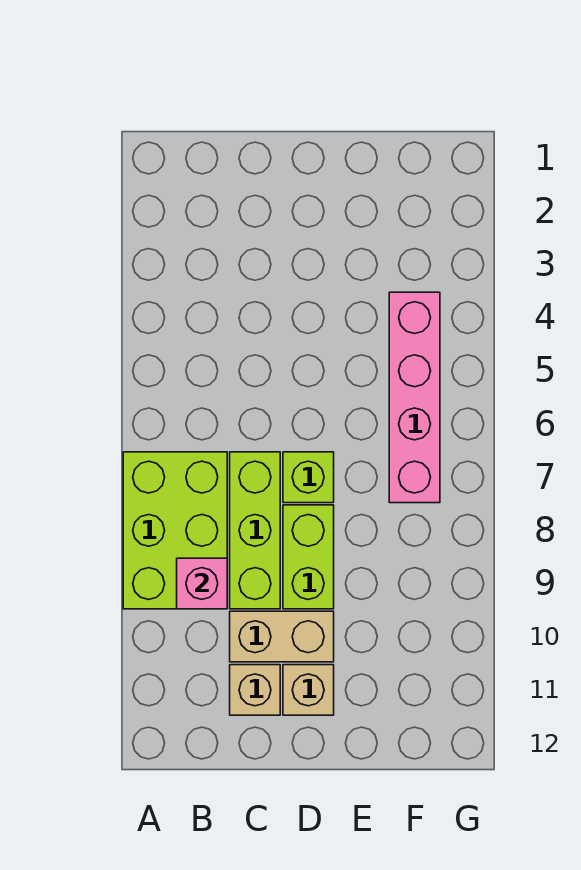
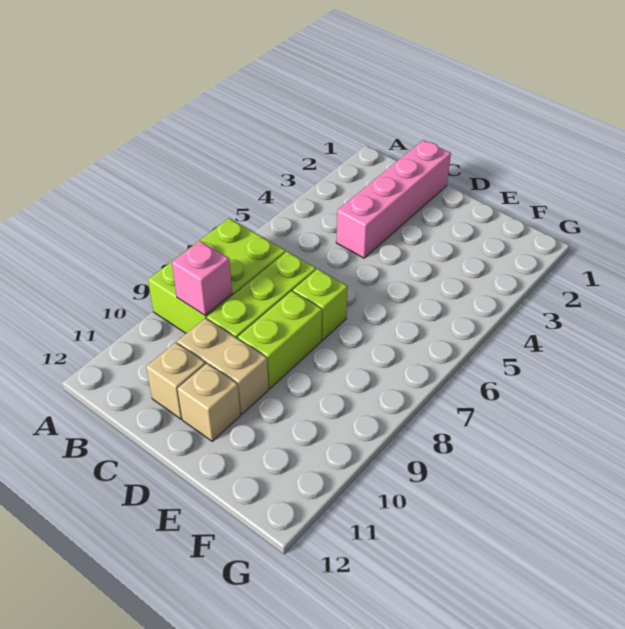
pink 1x4 brick [389,292,440,503] -> pink 1x4 brick moved to [336,140,451,258]

